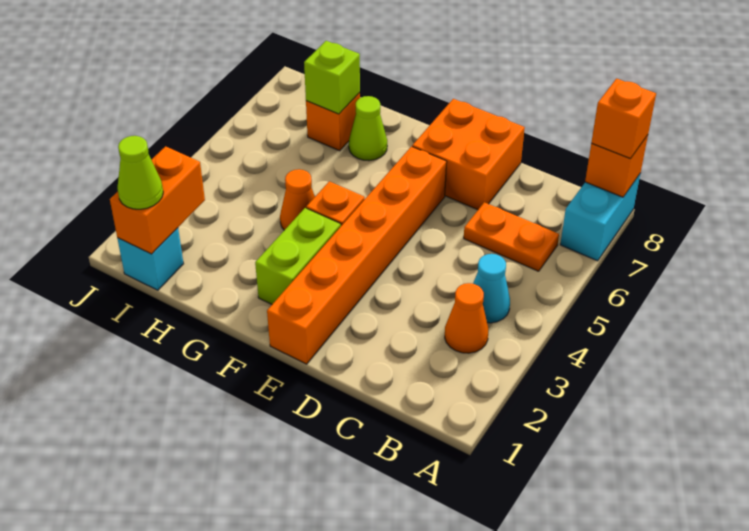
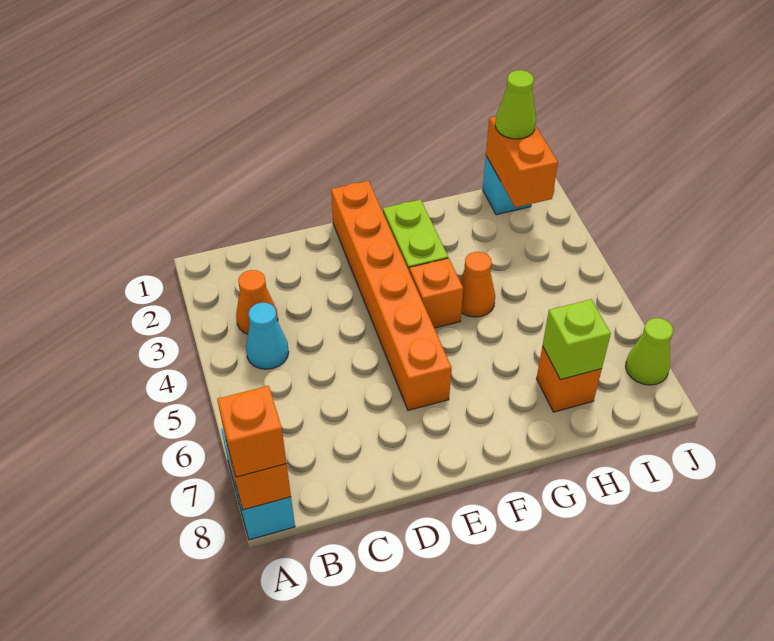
orange 1x2 plate [464,202,559,271] -> none
orange 2x2 brick [412,99,525,210] -> none
lime 1x1 cone [349,96,387,161] -> lime 1x1 cone moved to [626,318,673,385]

